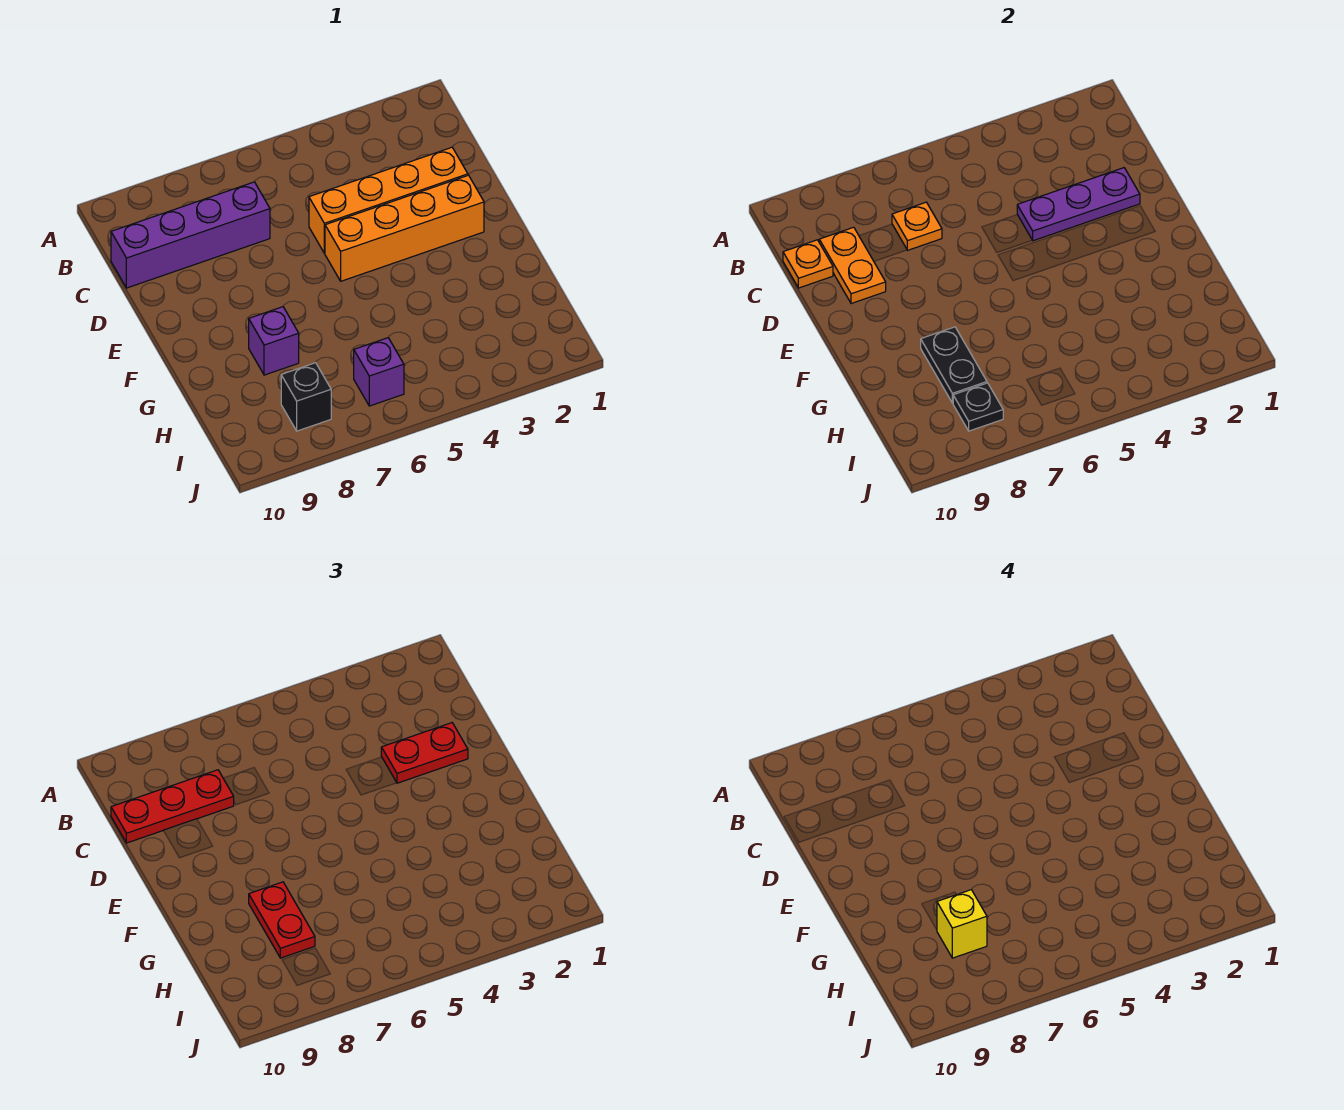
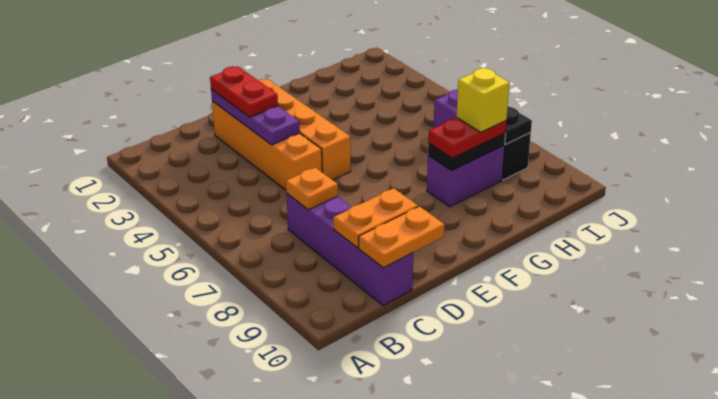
red 1x3 plate [111,770,234,843] -> none
orange 1x1 plate [783,240,833,288] -> orange 1x2 plate [359,206,445,268]
purple 1x1 brick [249,307,299,375] -> purple 1x2 brick [427,145,505,207]

